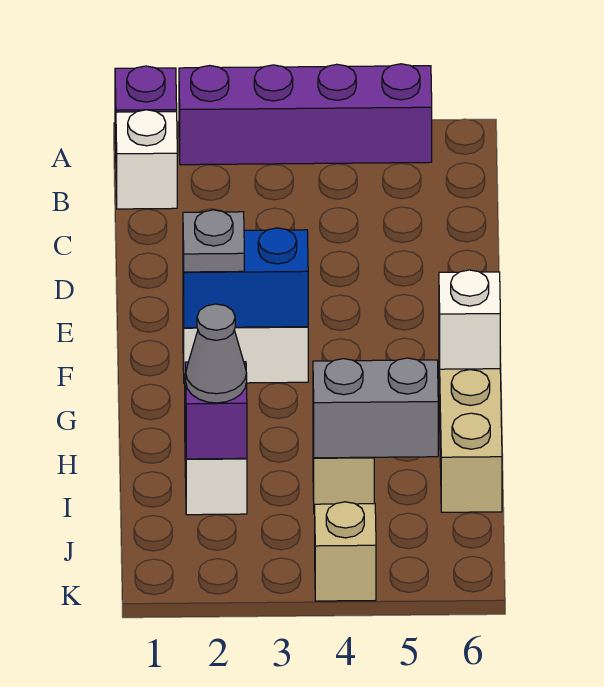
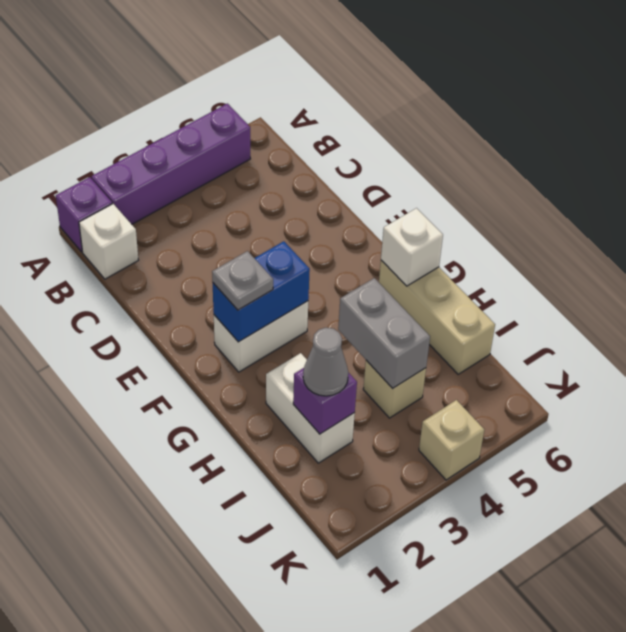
grey 1x2 brick [313,358,438,458] -> grey 1x2 brick turned to [338,278,430,388]

